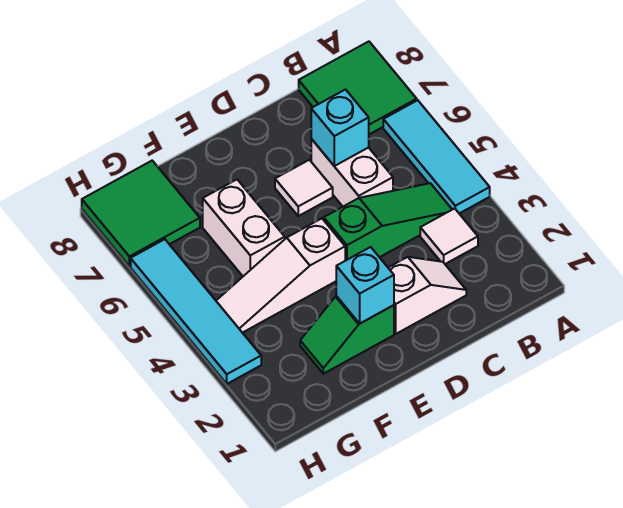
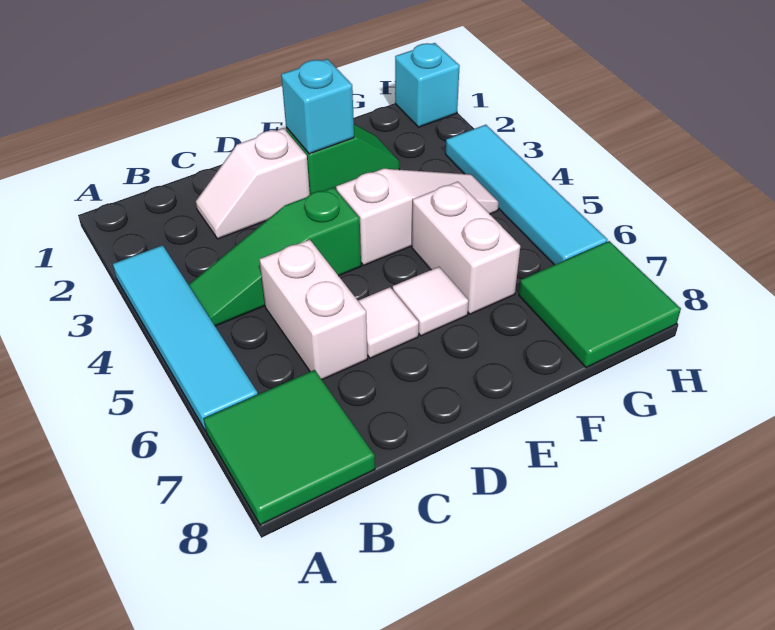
cyan 1x3 tile [383,100,490,213] -> cyan 1x4 tile [113,245,258,431]
white 1x1 tile [420,208,478,264] -> white 1x1 tile moved to [393,267,469,336]
cyan 1x1 brick [311,90,369,166] -> cyan 1x1 brick moved to [395,43,460,127]

